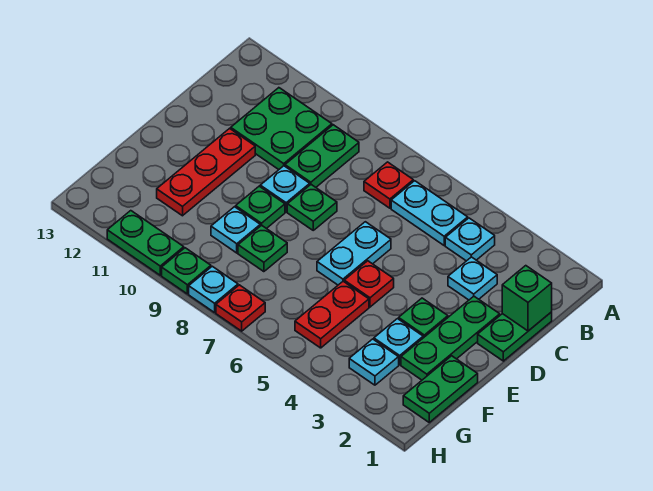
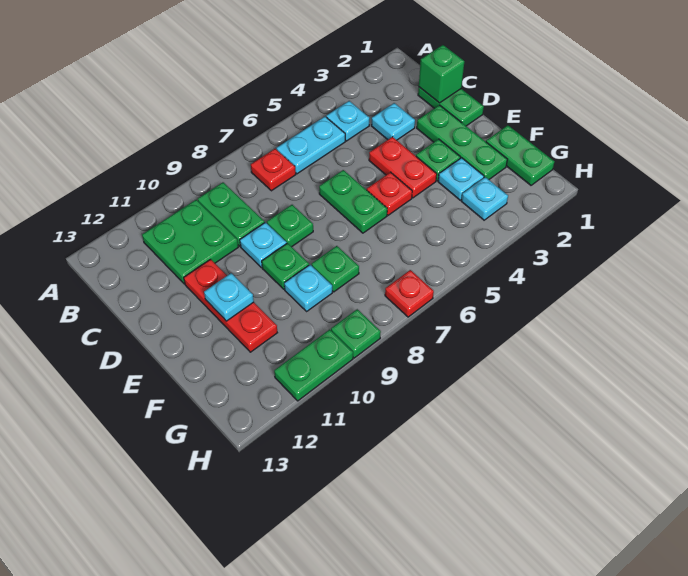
cyan 1x2 plate [317,222,391,285] -> green 1x2 plate [319,170,387,233]
red 1x2 plate [295,281,369,348] -> red 1x2 plate moved to [369,137,437,198]
cyan 1x1 plate [189,266,238,313] -> cyan 1x1 plate moved to [204,273,254,321]

